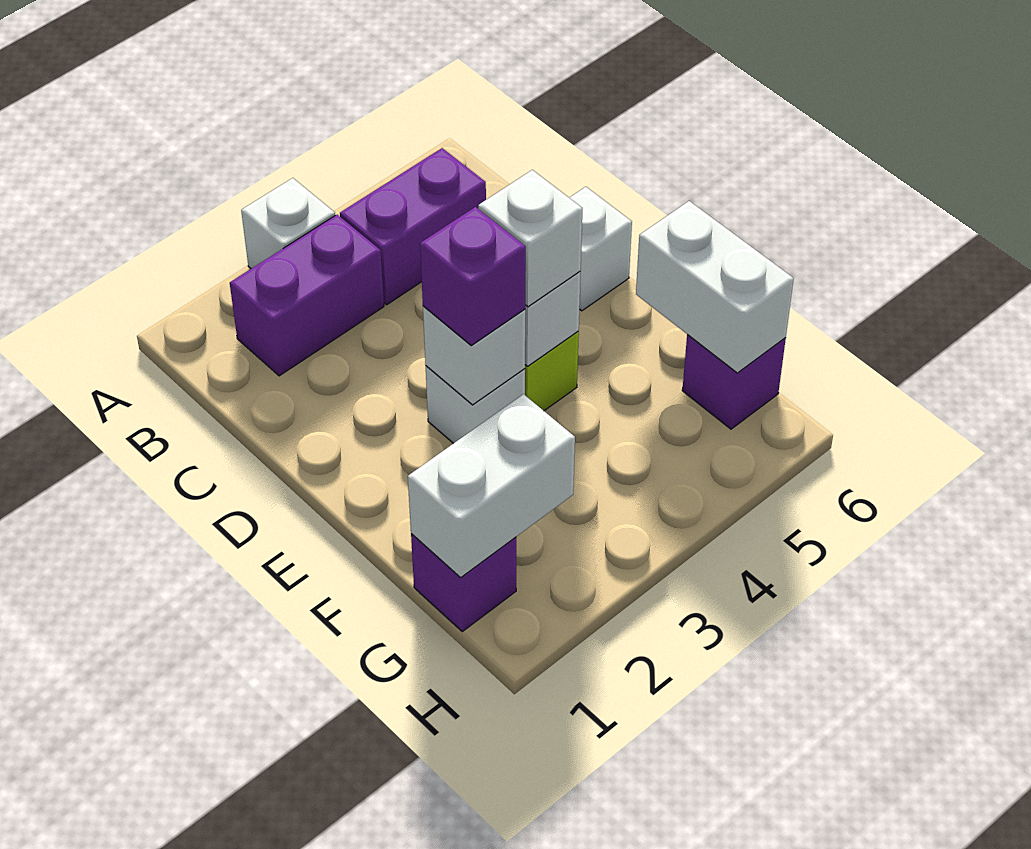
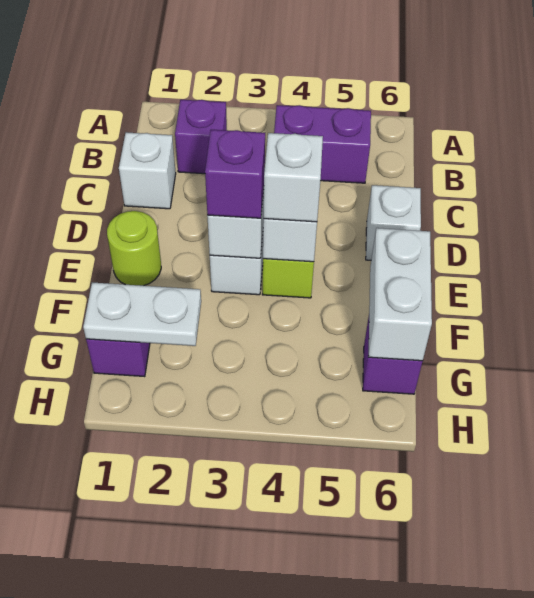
white 1x1 brick [241,178,335,269] -> white 1x1 brick moved to [119,132,176,209]
purple 1x2 brick [230,215,384,376] -> purple 1x1 brick [175,100,227,174]
none -> lime 1x1 round brick [107,211,161,286]
white 1x2 brick [408,394,575,577] -> white 1x2 plate [83,282,201,346]

